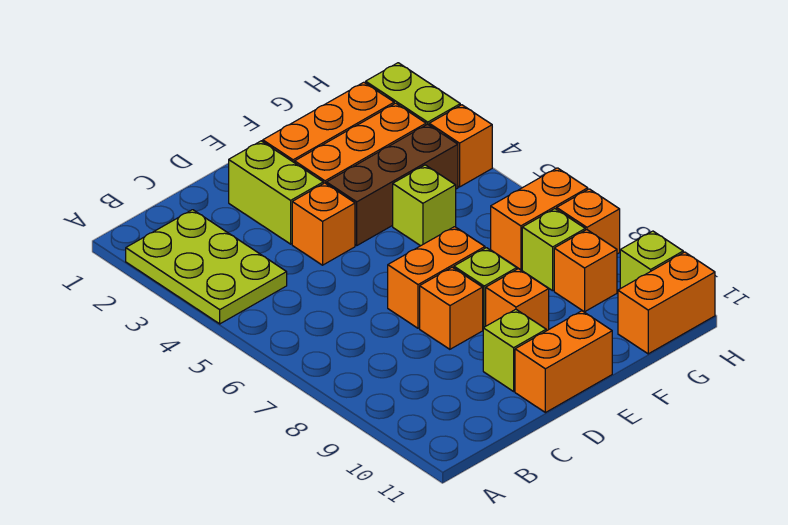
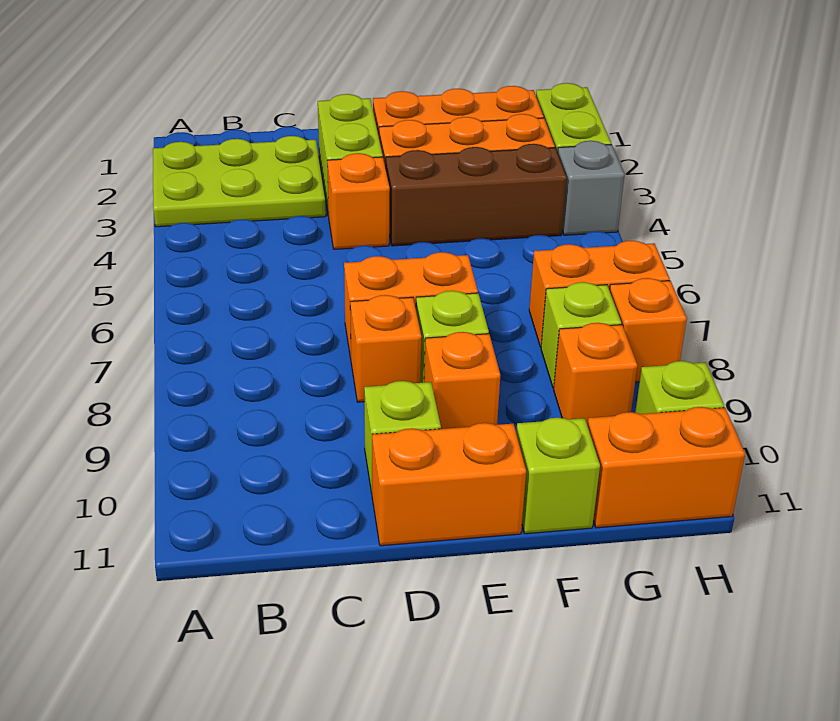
lime 2x3 plate [126,210,287,324] -> lime 2x3 plate turned to [153,136,326,227]
lime 1x1 brick [393,165,456,246] -> lime 1x1 brick moved to [516,418,600,534]
orange 1x1 brick [429,105,492,187] -> grey 1x1 brick [558,141,625,235]

